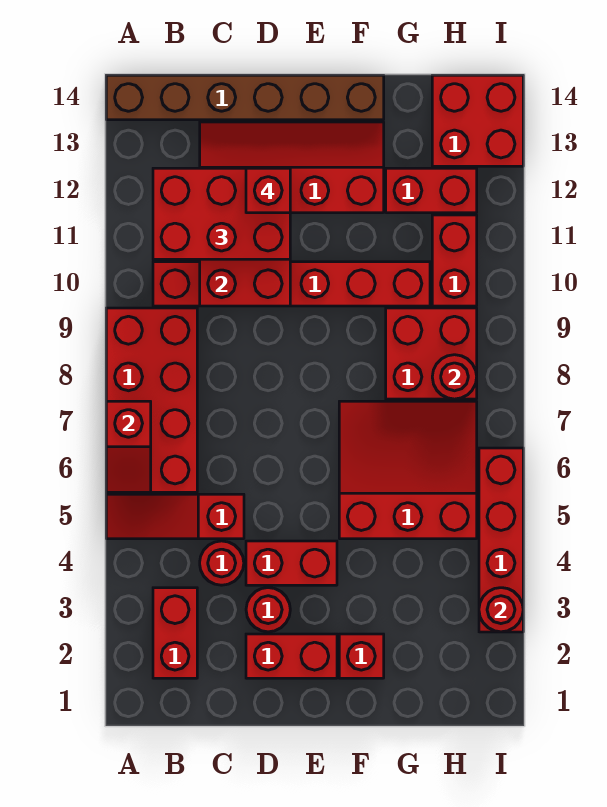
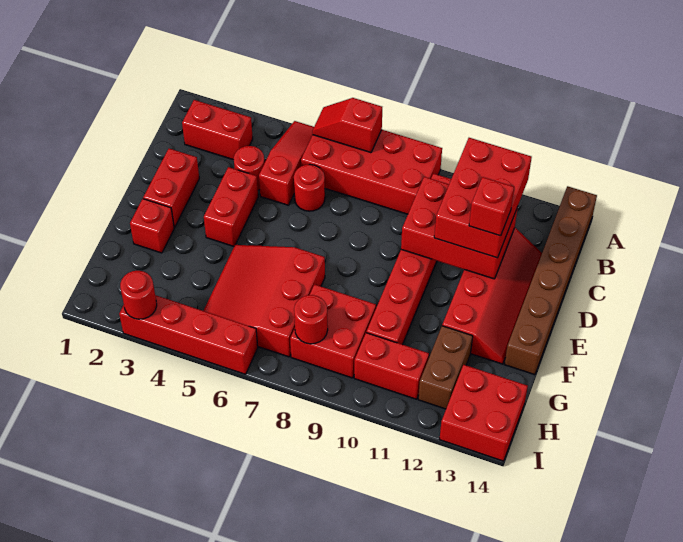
red 1x1 round brick [246,588,290,632] -> red 1x1 round brick moved to [294,165,325,211]
red 3x3 slope [339,401,477,539] -> red 3x3 slope turned to [204,245,325,357]
red 1x2 brick [386,168,477,213] -> brown 1x2 brick [418,326,473,409]

